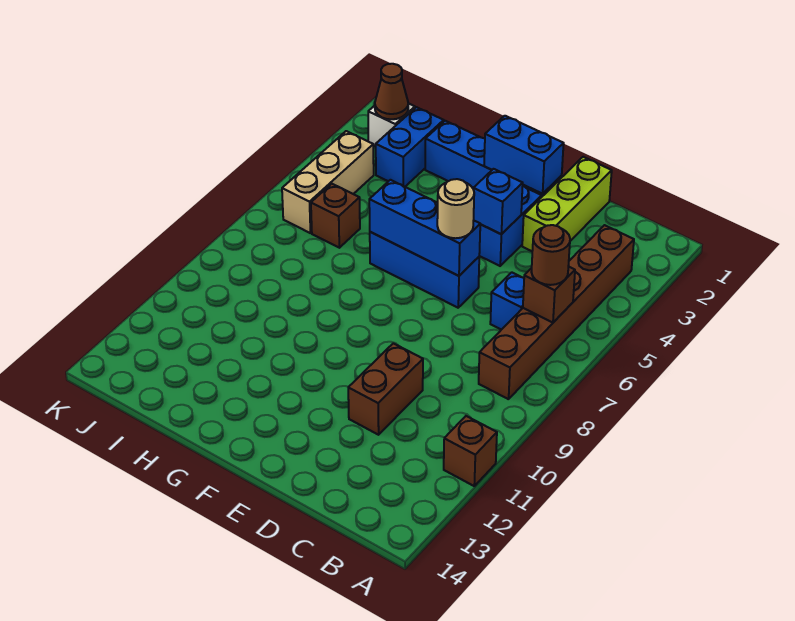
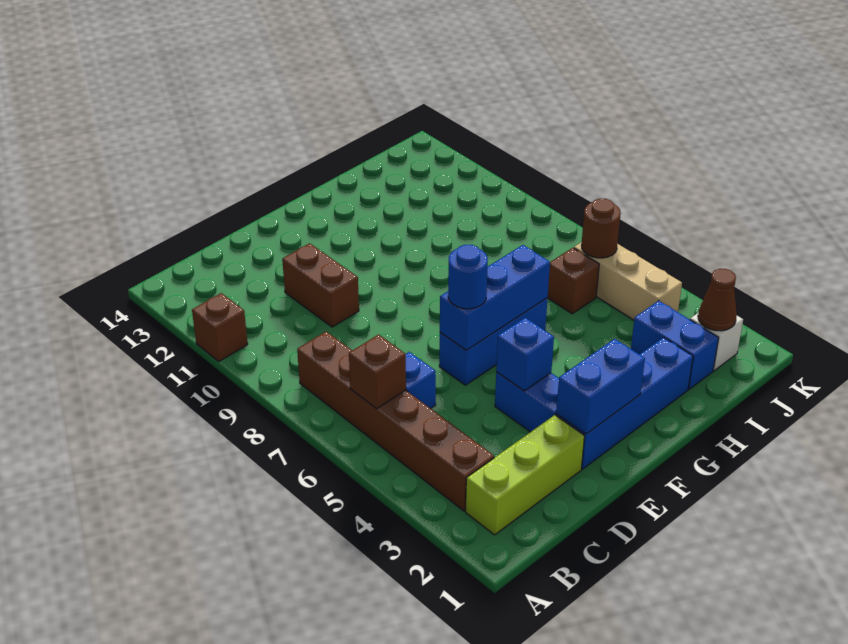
brown 1x1 round brick [532,225,570,285] -> brown 1x1 round brick moved to [581,199,621,258]
lime 1x3 brick [522,157,612,251] -> lime 1x3 brick turned to [466,415,584,535]
tan 1x1 round brick [437,179,474,238] -> blue 1x1 round brick [448,245,488,309]

